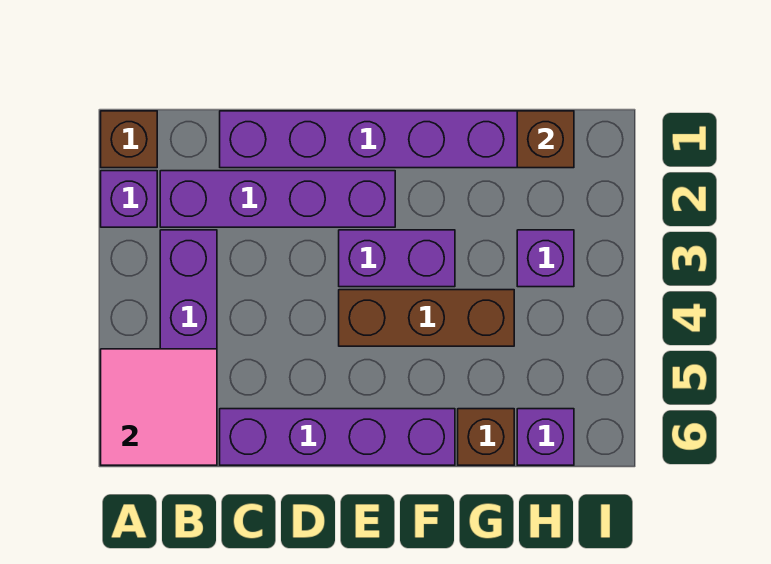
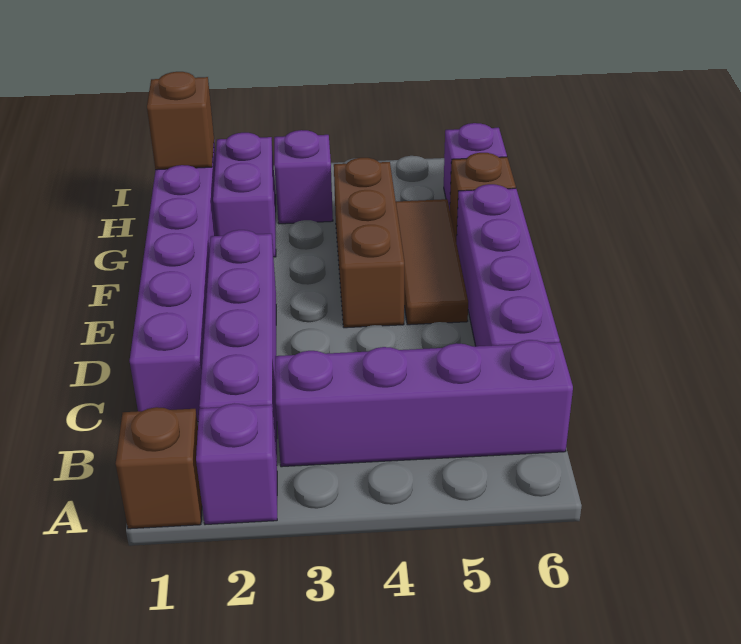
pink 2x2 tile [101,349,217,465] -> none
purple 1x2 brick [339,230,455,287] -> purple 1x2 brick moved to [213,133,276,257]
none -> brown 1x3 tile [396,199,468,325]

